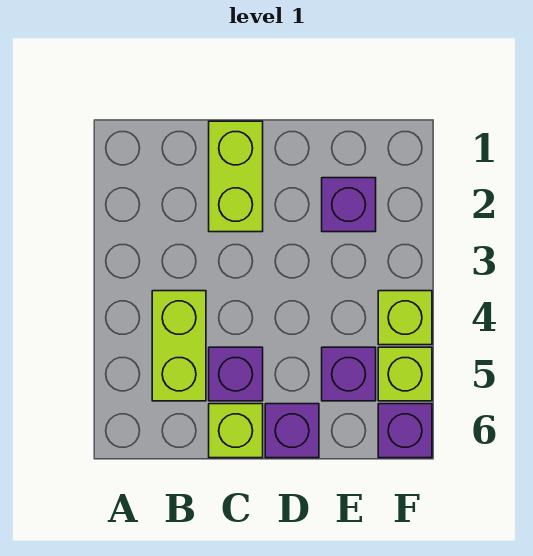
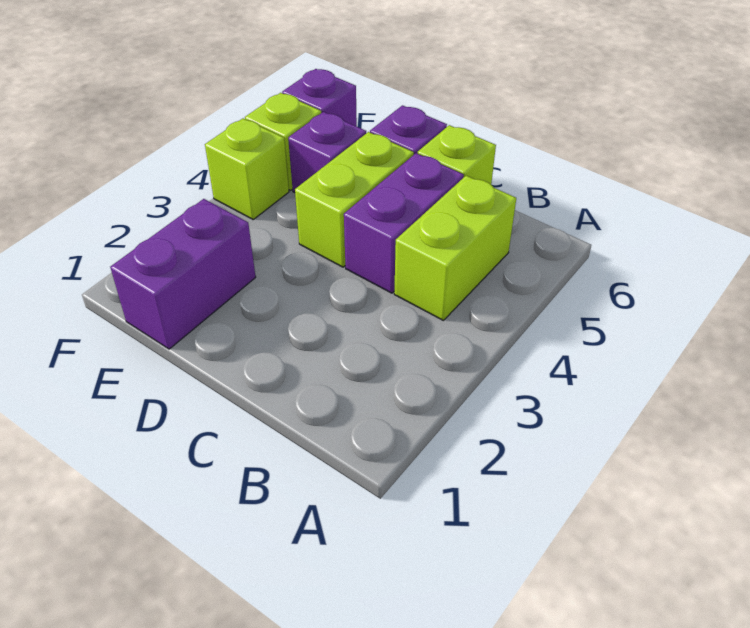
lime 1x2 brick [209,121,263,232] -> lime 1x2 brick moved to [295,132,414,267]
purple 1x1 brick [209,347,263,401] -> purple 1x2 brick [344,153,464,293]
purple 1x1 brick [322,178,376,232] -> purple 1x2 brick [110,199,256,349]

